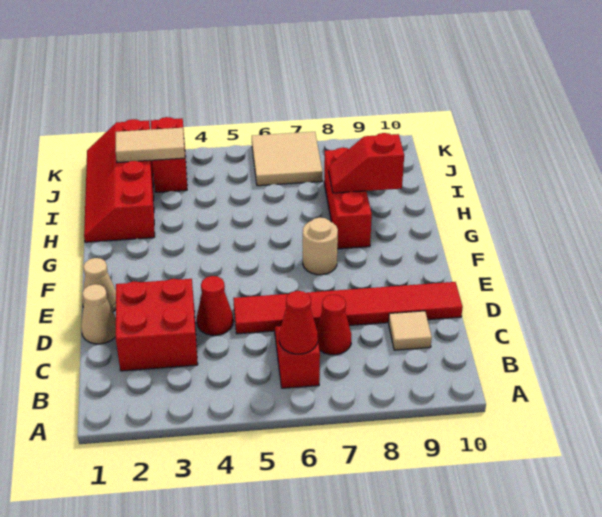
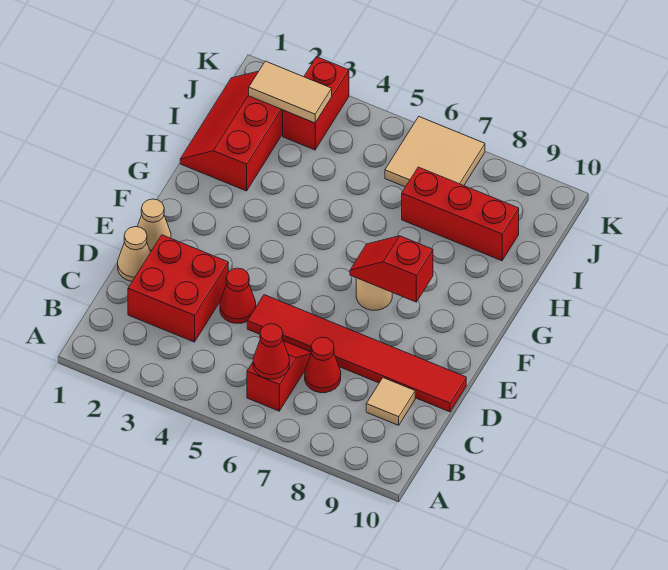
red 1x3 brick [324,148,372,249] -> red 1x3 brick turned to [402,167,519,261]
red 2x4 slope [84,119,155,242] -> red 2x3 slope [180,71,283,191]
red 1x2 slope [329,133,404,193] -> red 1x2 slope moved to [350,236,433,302]

